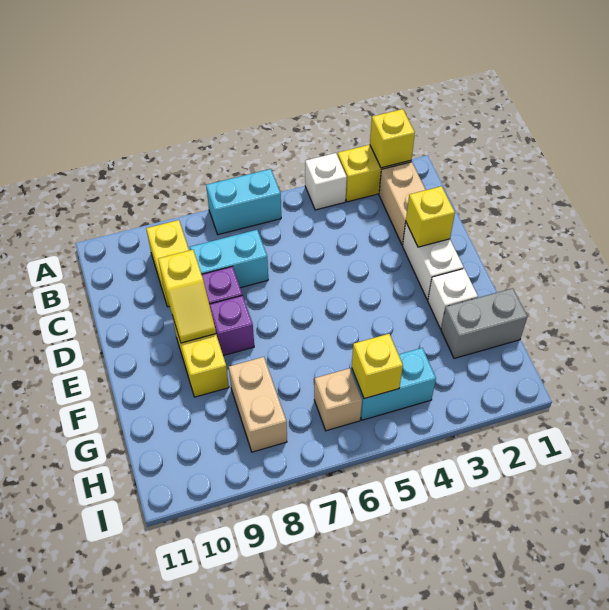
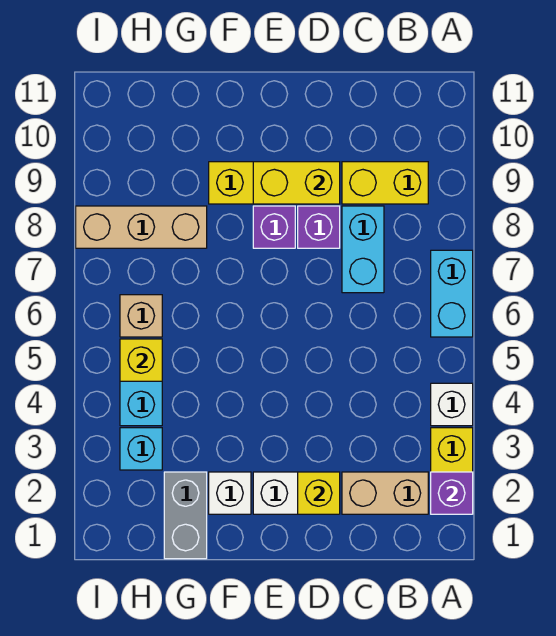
yellow 1x1 brick [370,109,415,168] -> purple 1x1 brick [431,472,473,514]
yellow 1x2 slope [158,250,216,343] -> yellow 1x2 brick [253,162,340,204]
tan 1x2 brick [229,357,287,452] -> tan 1x3 brick [76,206,207,248]
none -> cyan 1x1 brick [120,428,162,470]

